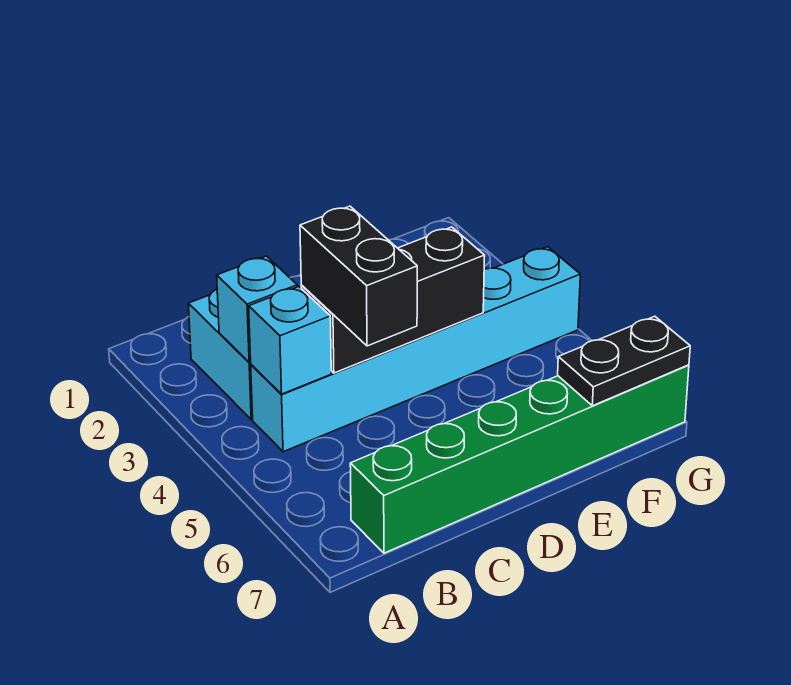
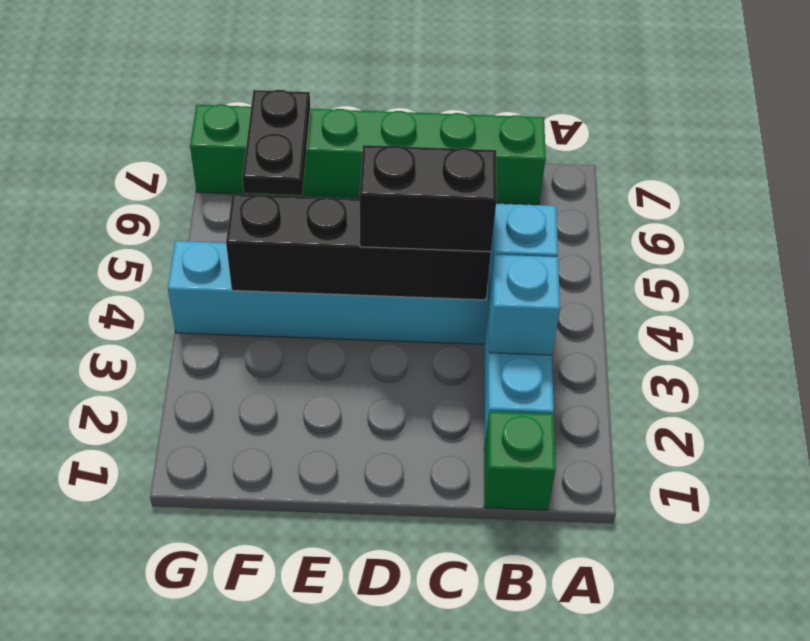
none -> green 1x1 brick [484,412,556,510]
black 1x3 brick [301,227,485,373] -> black 1x4 brick [226,194,491,300]
black 1x2 brick [300,206,417,346] -> black 1x2 brick turned to [359,145,497,252]
black 1x2 plate [558,316,690,406] -> black 1x2 plate turned to [242,90,310,195]

